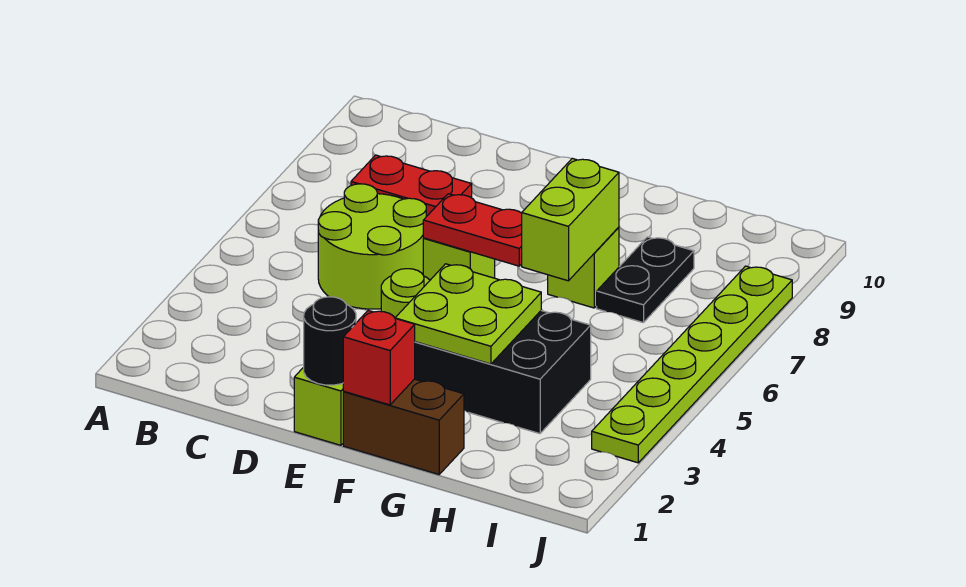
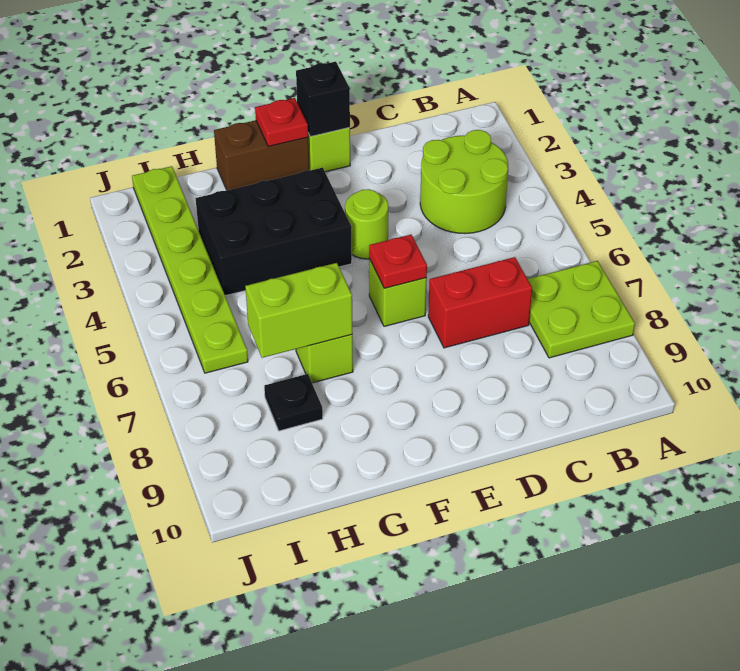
lime 2x2 round brick [318,184,426,309] -> lime 2x2 round brick moved to [420,130,508,234]
black 1x1 round brick [304,297,356,385] -> black 1x1 brick [296,62,350,137]
red 1x2 plate [423,194,522,266] -> red 1x1 plate [369,235,427,288]
red 1x1 brick [343,310,415,405] -> red 1x1 plate [255,98,308,146]
lime 2x2 plate [395,264,541,364] -> lime 2x2 plate moved to [528,261,635,358]
lime 1x2 brick [522,158,619,281] -> lime 1x2 brick turned to [245,263,353,358]
black 1x2 plate [597,237,694,323] -> black 1x1 plate [264,374,323,431]
lime 1x6 plate [592,266,792,463] -> lime 1x6 plate moved to [132,166,248,373]

